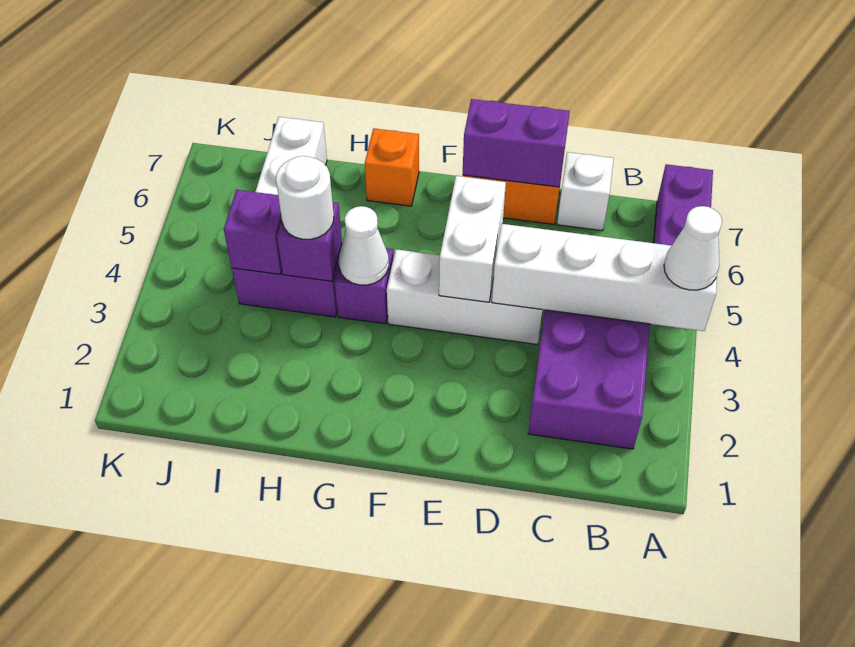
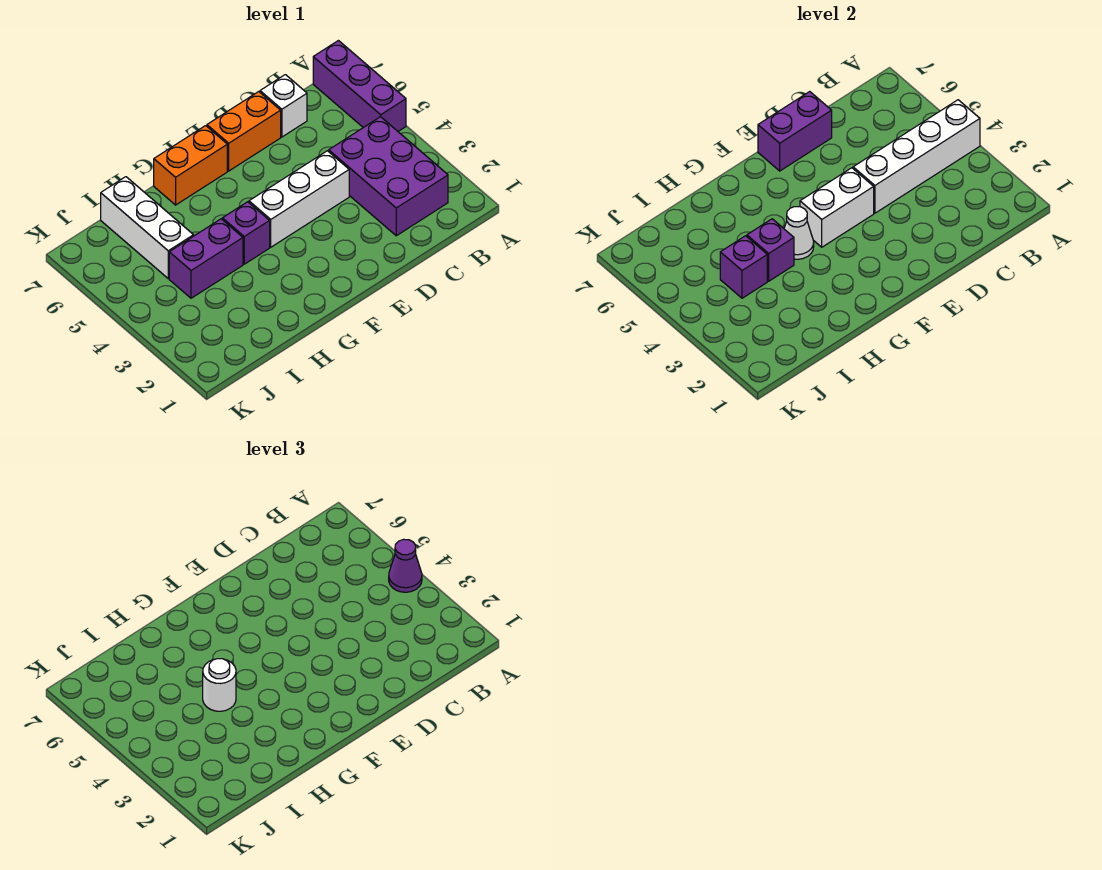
white 1x1 cone [664,206,722,290] -> purple 1x1 cone [389,539,422,592]
white 1x2 brick [439,176,506,302] -> white 1x2 brick turned to [800,168,874,247]
orange 1x1 brick [365,128,419,206] -> orange 1x2 brick [154,126,227,205]

